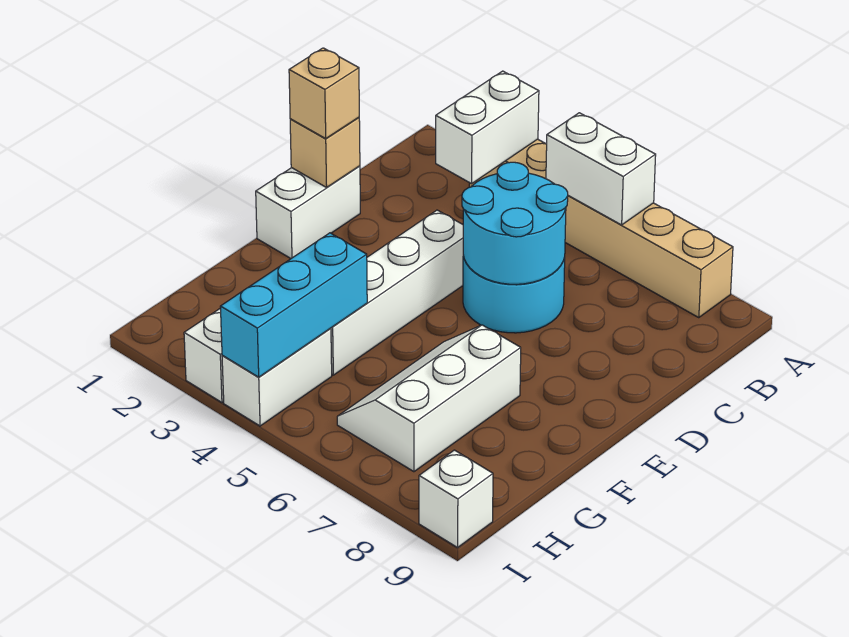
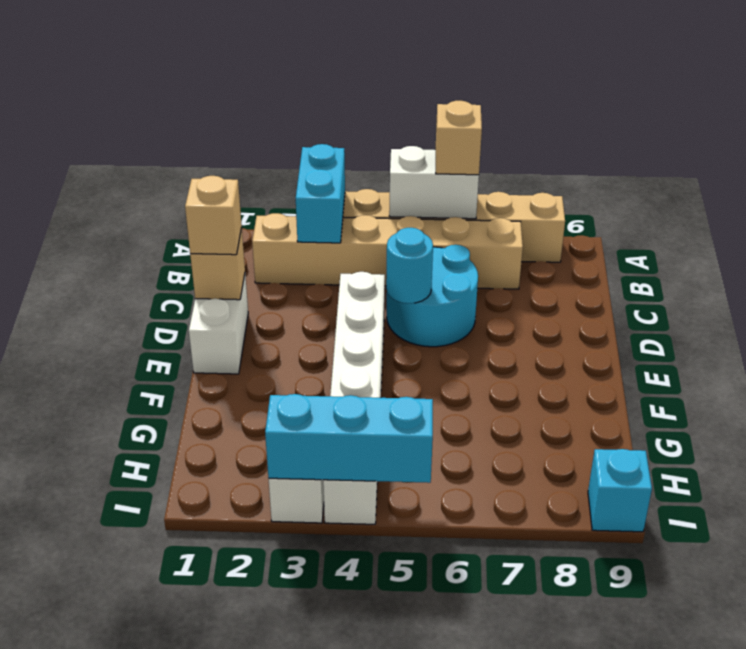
white 1x2 brick [436,71,539,184] -> cyan 1x2 brick [296,144,345,243]
none -> tan 1x1 brick [436,101,482,175]
none -> tan 1x6 brick [252,213,523,289]
cyan 2x2 round brick [462,162,568,284] -> cyan 1x1 round brick [386,228,433,304]
white 2x3 slope [337,325,521,472] -> none
cyan 1x3 brick [220,233,367,377] -> cyan 1x3 brick turned to [265,394,433,483]
white 1x1 brick [419,450,493,548] -> cyan 1x1 brick [588,449,652,532]

